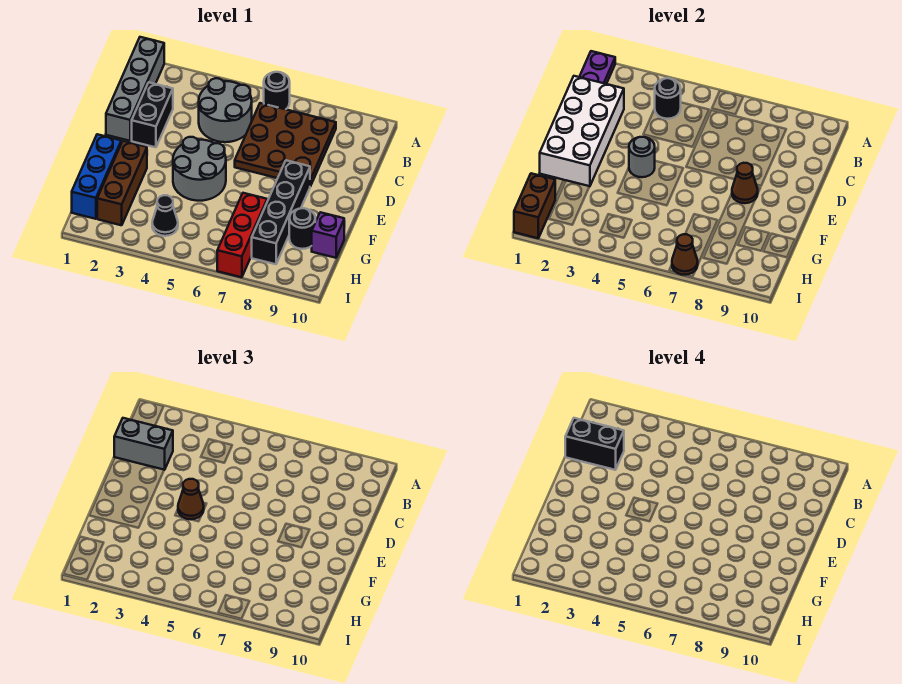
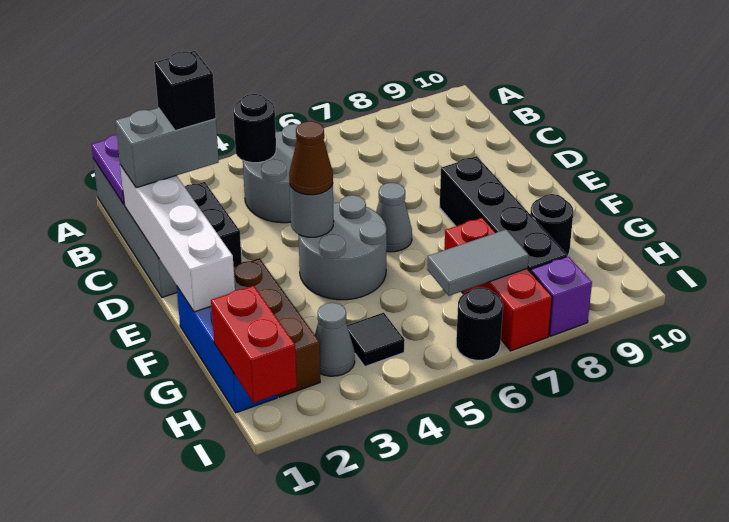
black 1x1 round brick [264,72,290,109] -> black 1x1 round brick moved to [456,287,503,360]
brown 3x3 plate [235,103,336,186] -> none
white 2x4 brick [540,76,624,187] -> white 1x4 brick [120,165,235,312]
black 1x2 brick [565,418,624,470] -> black 1x1 brick [154,51,216,131]
none -> grey 1x1 cone [376,183,412,252]
brown 1x1 cone [732,163,758,203] -> none
purple 1x1 brick [312,212,344,258] -> purple 1x1 brick moved to [531,256,592,336]
brown 1x2 brick [514,173,555,238] -> red 1x2 brick [211,286,297,403]
none -> grey 1x1 cone [315,303,355,376]
black 1x1 cone [152,195,178,236] -> black 1x1 tile [347,313,405,366]
none -> grey 1x2 tile [427,230,529,296]
brown 1x1 cone [672,234,698,275] -> none

